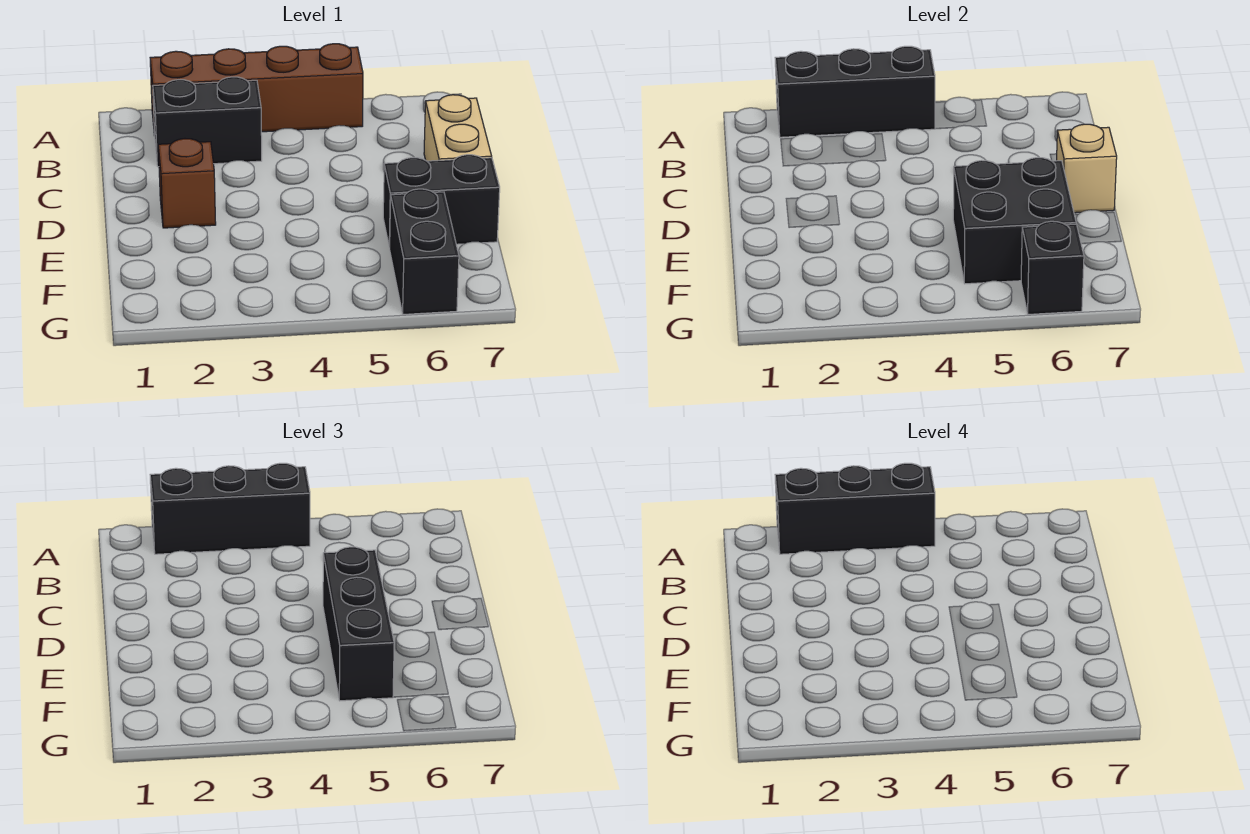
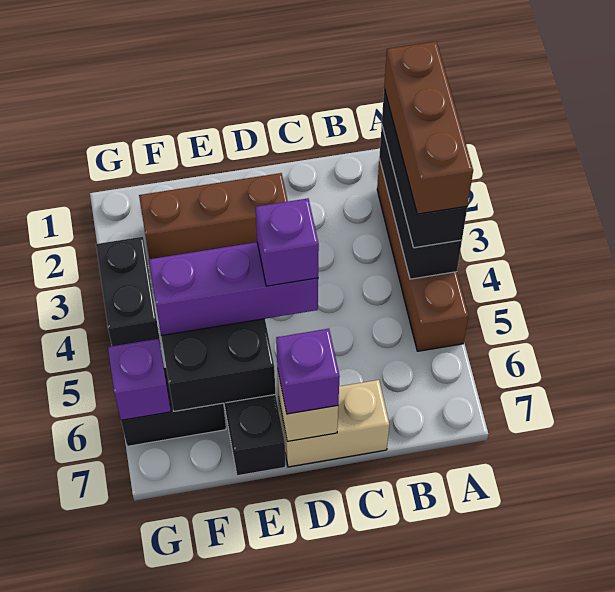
black 1x3 brick [775,463,935,554] -> brown 1x3 brick [384,41,473,214]
black 1x2 brick [153,77,262,167] -> black 1x2 brick moved to [96,237,161,348]
brown 1x1 brick [158,139,216,228] -> brown 1x3 brick [139,173,288,259]
black 1x3 brick [323,547,394,701] -> purple 1x3 brick [149,242,318,336]
none -> purple 1x1 brick [255,198,319,286]
none -> purple 1x1 brick [276,329,340,414]
black 1x1 brick [1021,221,1084,314] -> purple 1x1 brick [108,339,171,420]

